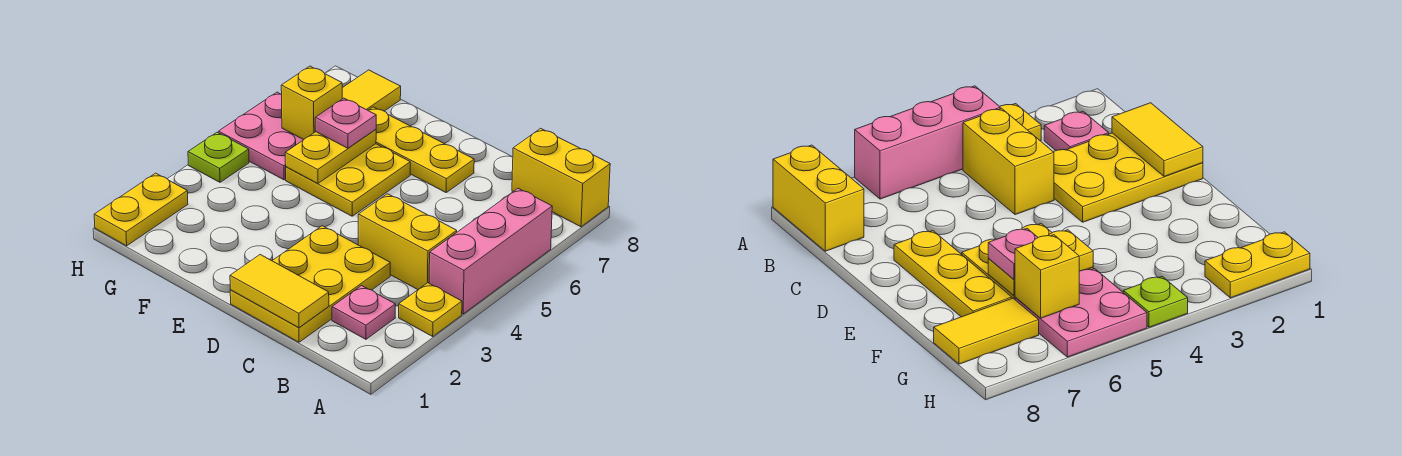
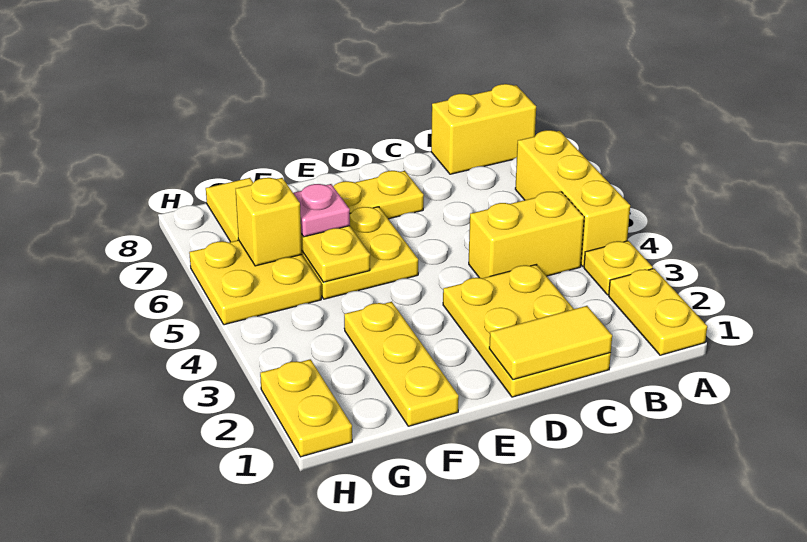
none -> yellow 1x2 plate [609,269,707,355]
pink 1x3 brick [429,188,552,314] -> yellow 1x3 brick [515,130,630,267]
pink 1x1 plate [332,286,396,339] -> none
none -> yellow 1x3 plate [344,302,459,426]
pink 2x2 plate [219,92,303,180] -> yellow 2x2 plate [189,240,321,325]
lime 1x1 plate [188,132,249,182] -> none

